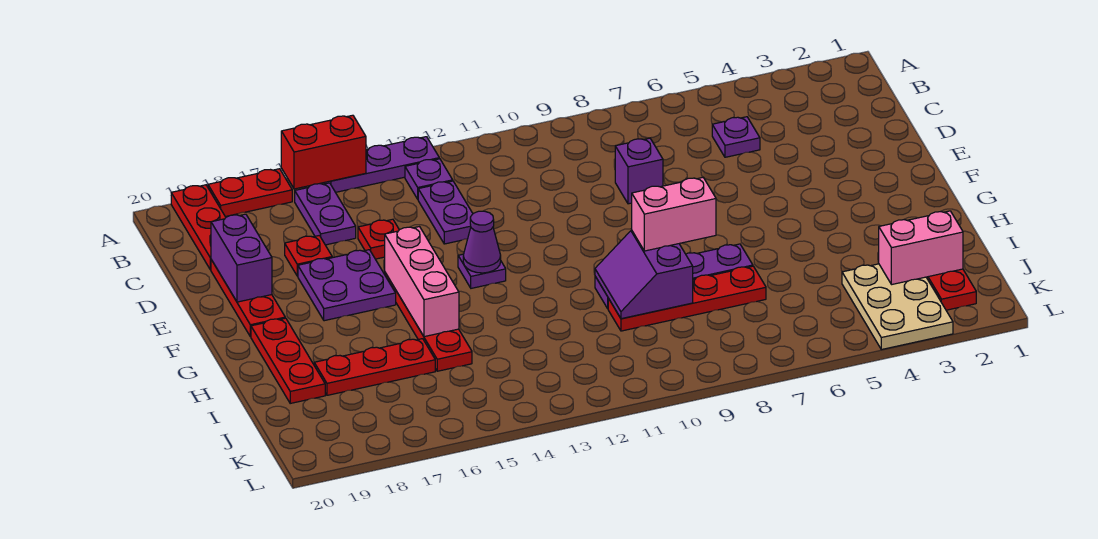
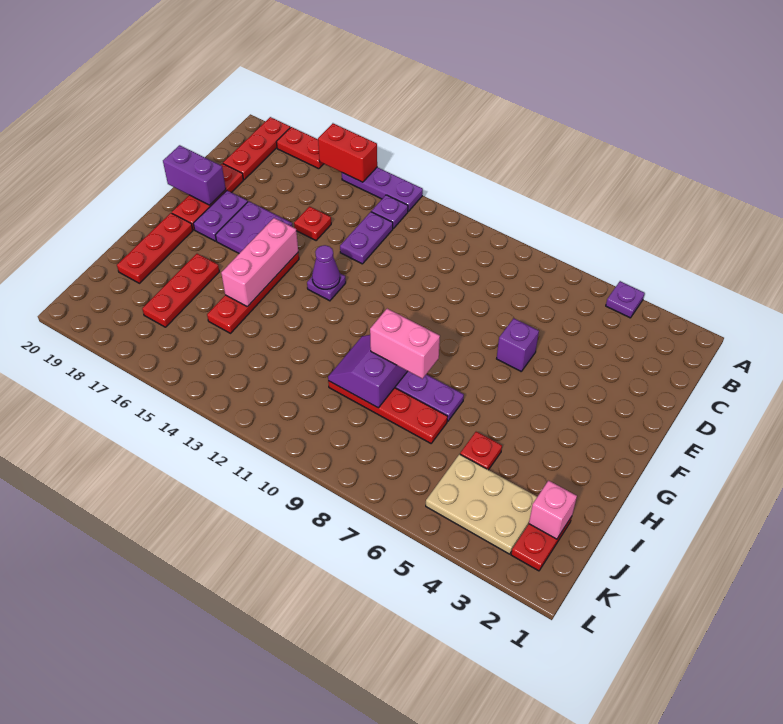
purple 1x2 plate [295,183,356,245] -> purple 1x2 plate moved to [193,191,248,241]
purple 1x1 plate [712,117,760,157] -> purple 1x1 plate moved to [606,281,645,318]
purple 1x1 brick [615,138,663,204] -> purple 1x1 brick moved to [497,318,539,371]
red 1x1 plate [285,235,332,276] -> red 1x1 plate moved to [460,432,502,470]
purple 1x2 brick [211,214,272,302] -> purple 1x2 brick turned to [163,145,226,205]
red 1x3 plate [314,339,435,395] -> red 1x3 plate turned to [142,254,219,327]
pink 1x2 brick [879,211,963,285] -> pink 1x1 brick [529,481,577,539]
tan 2x3 plate [842,264,953,350] -> tan 2x3 plate turned to [426,454,537,554]

